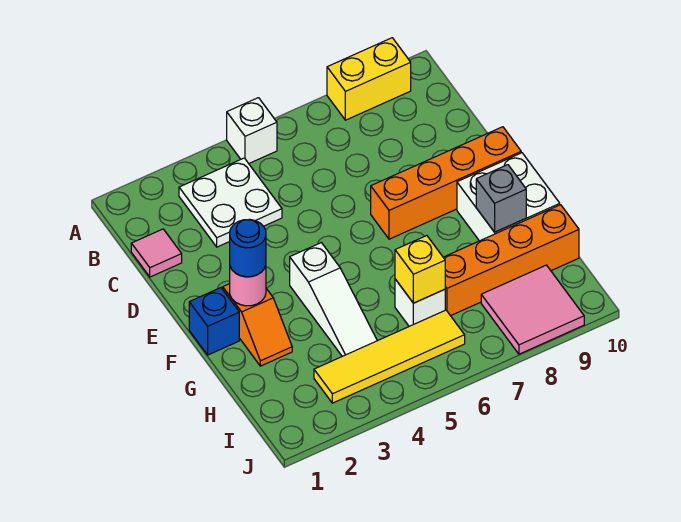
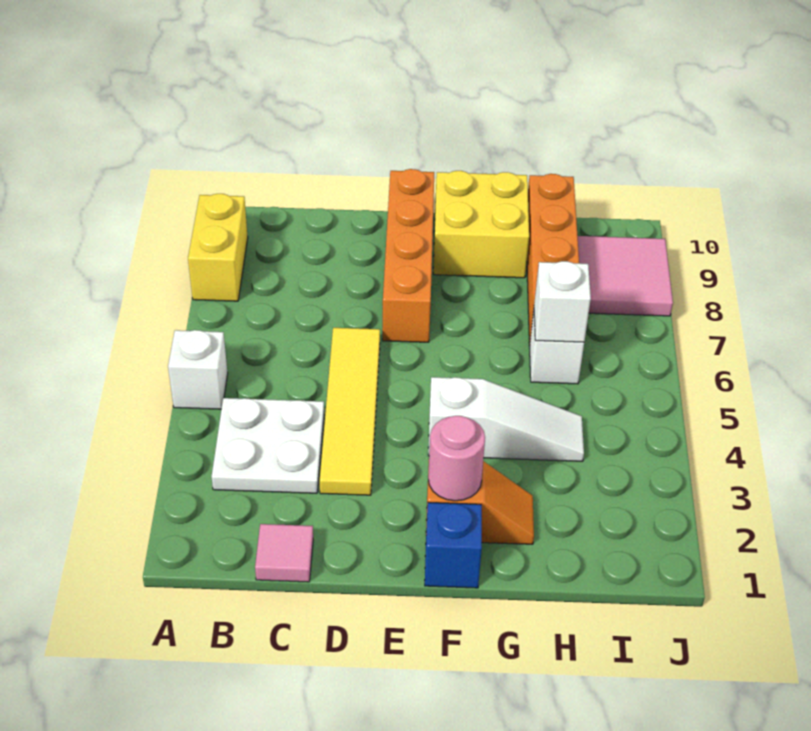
blue 1x1 round brick [230,219,266,277] -> none
white 2x2 brick [457,153,560,241] -> yellow 2x2 brick [433,171,529,278]
grey 1x1 brick [476,165,526,232] -> none
yellow 1x1 brick [395,236,445,303] -> white 1x1 brick [534,261,591,342]
yellow 1x4 tile [314,310,465,403] -> yellow 1x4 tile moved to [320,328,380,495]

